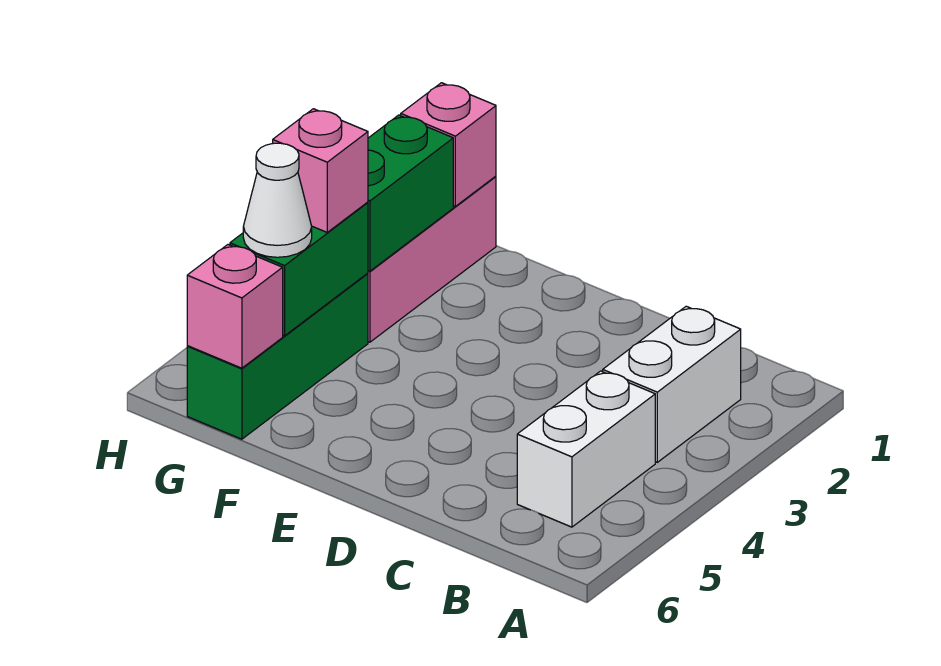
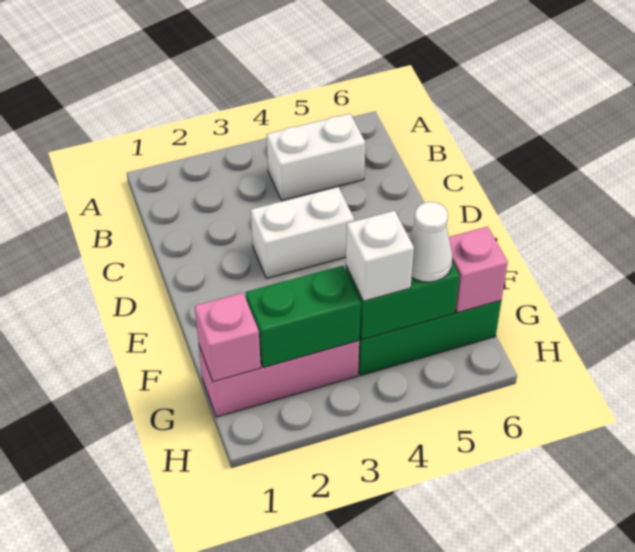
white 1x2 brick [603,306,741,462] -> white 1x2 brick moved to [251,187,354,279]
pink 1x1 brick [273,109,368,232] -> white 1x1 brick [346,211,414,301]

